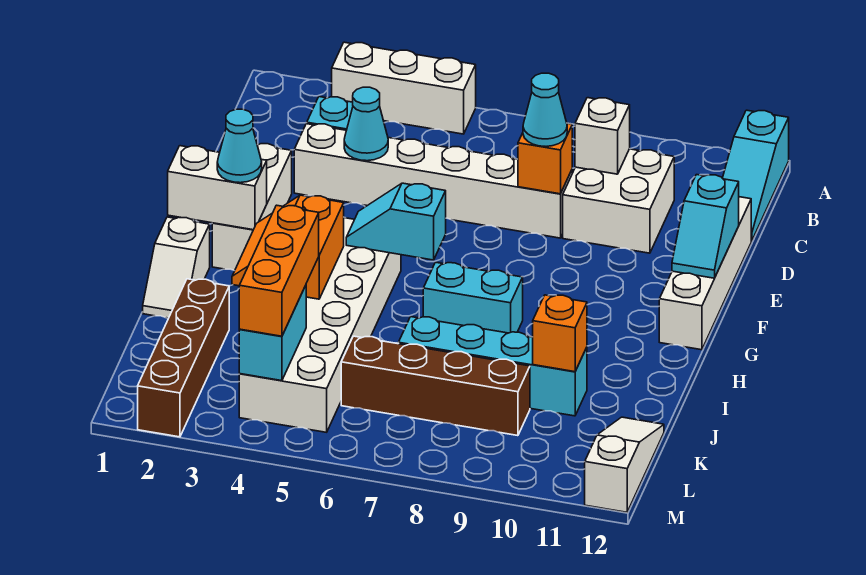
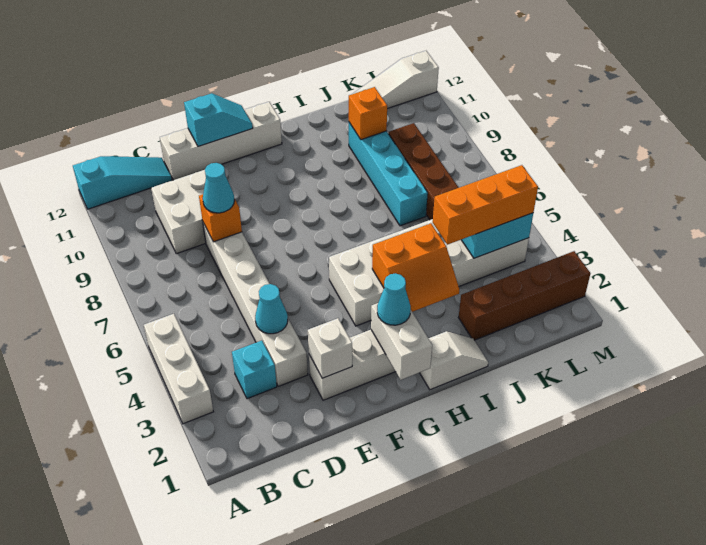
white 1x1 brick [575,98,630,174] -> white 1x1 brick moved to [308,318,352,378]
cyan 1x2 slope [346,183,446,260] -> none
cyan 1x2 brick [423,262,523,333] -> none

